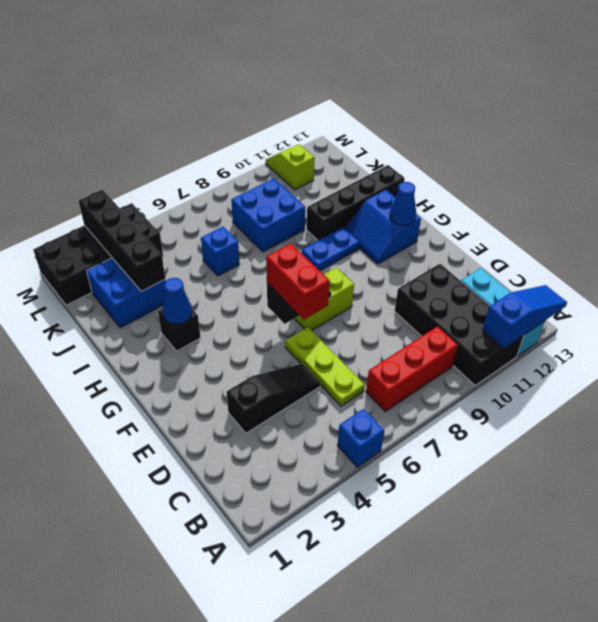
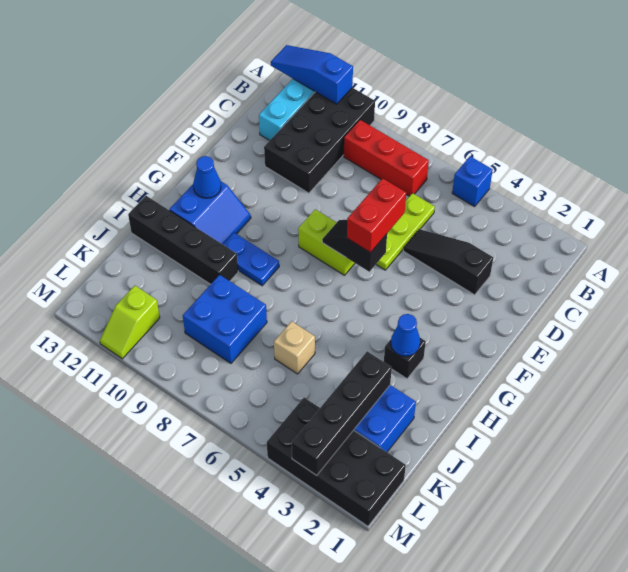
blue 1x1 brick [201,227,239,276] -> tan 1x1 brick [274,321,315,374]

